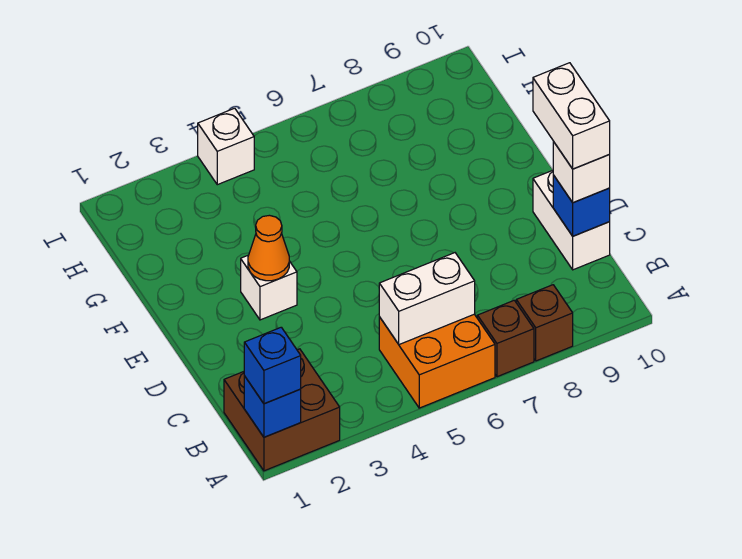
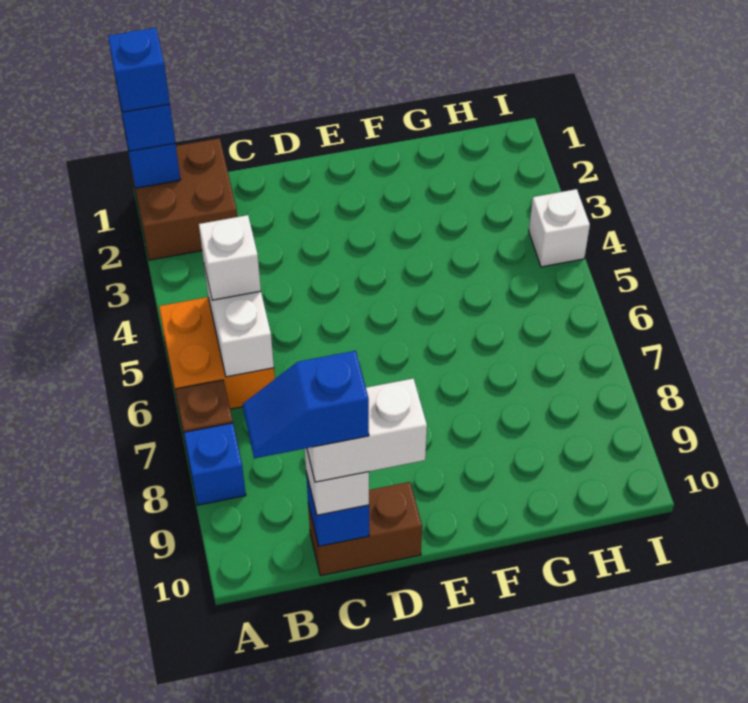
none -> blue 1x1 brick [108,28,170,113]
brown 1x1 brick [516,285,573,361] -> blue 1x1 brick [184,423,246,505]
none -> blue 1x2 slope [243,351,369,458]
white 1x2 brick [533,170,610,270] -> brown 1x2 brick [308,482,422,576]
white 1x1 brick [241,255,297,320] -> white 1x1 brick moved to [199,215,261,300]
orange 1x1 cone [248,215,289,281] -> none

